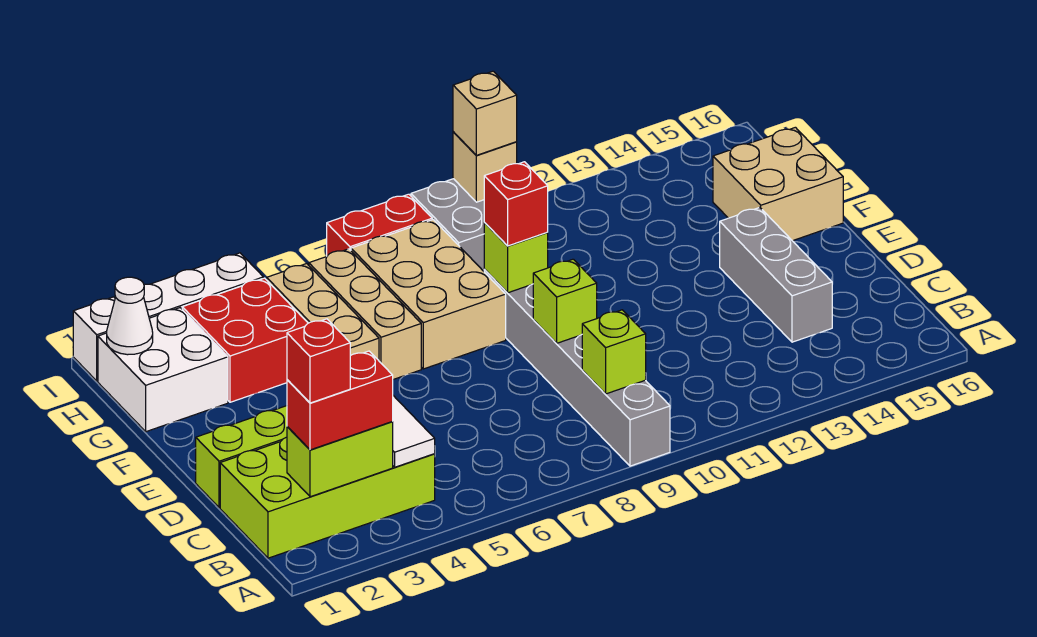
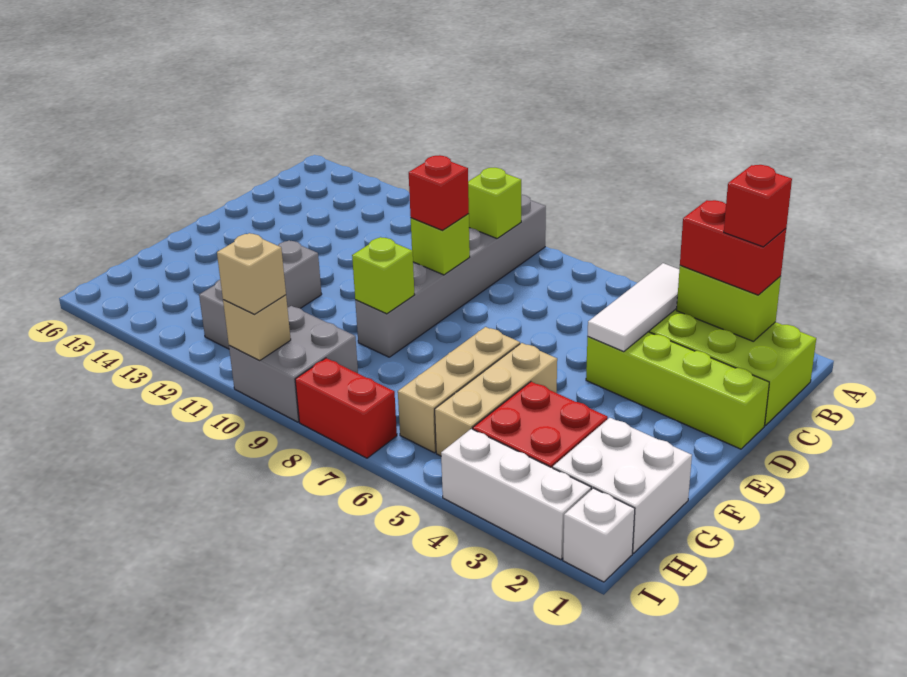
grey 1x3 brick [720,207,832,342] -> grey 1x3 brick moved to [199,240,322,349]
tan 2x3 brick [351,220,506,369] -> none
red 1x1 brick [484,162,548,246] -> red 1x1 brick moved to [409,155,469,230]
tan 2x2 brick [713,127,843,241] -> none
white 1x1 cone [107,277,153,355] -> none

